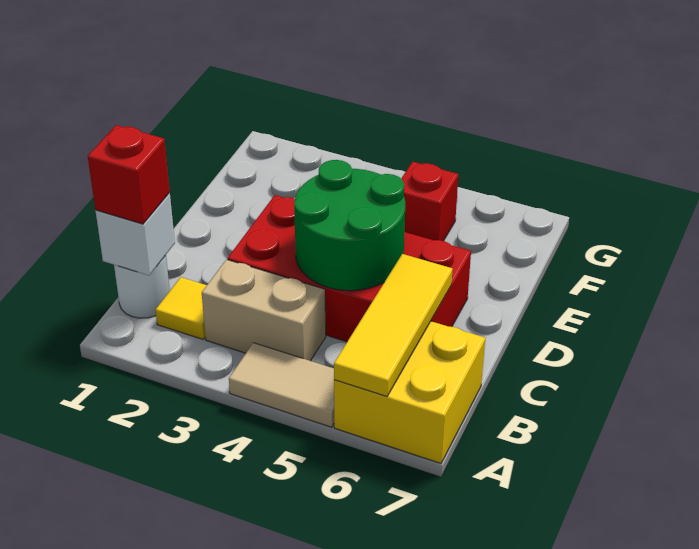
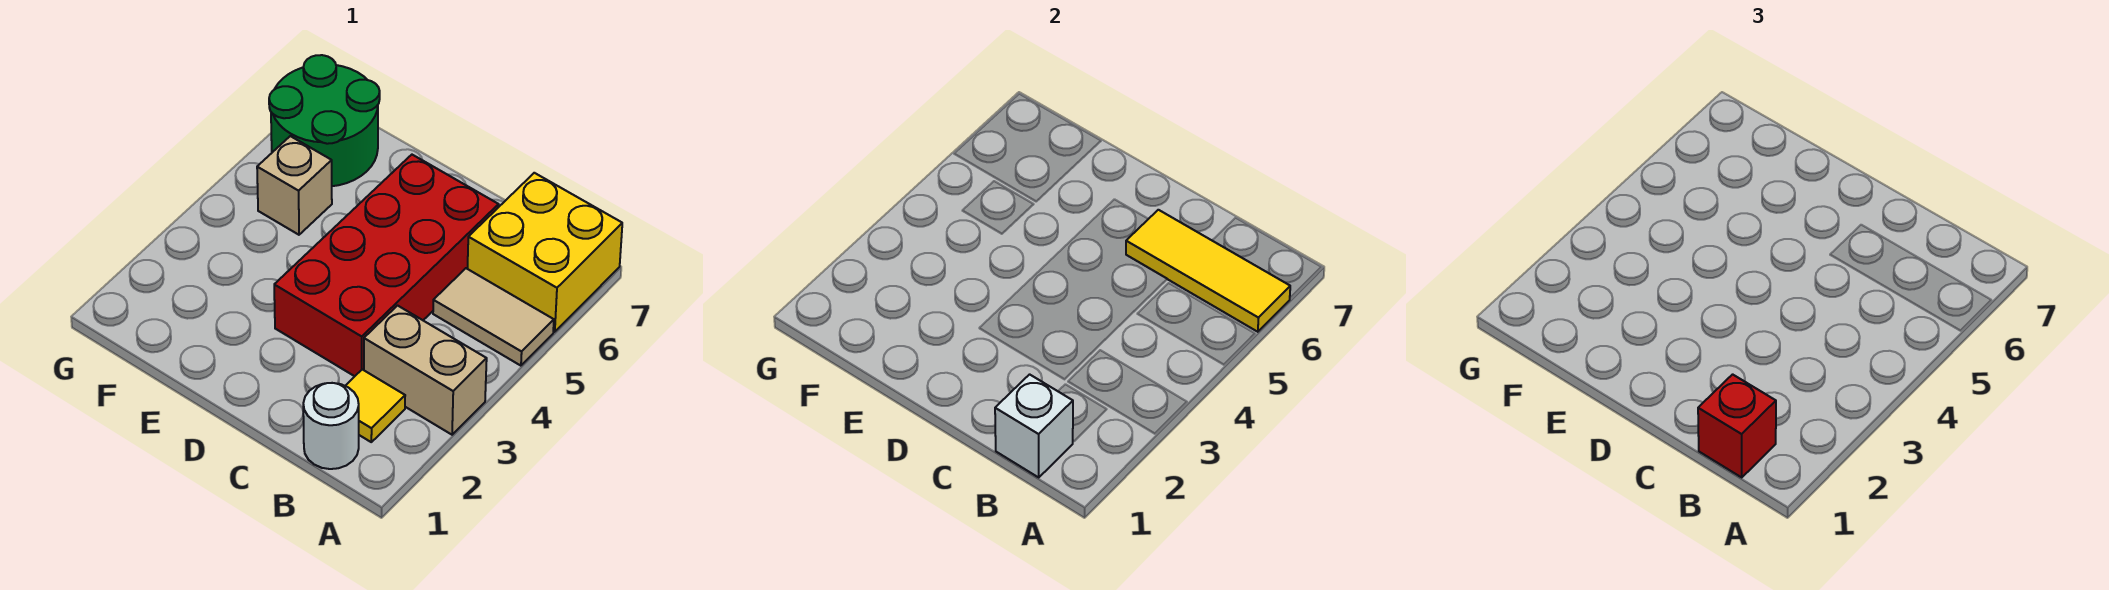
tan 1x2 tile [229,343,334,427] -> tan 1x2 tile turned to [433,268,554,366]
tan 1x2 brick [202,260,326,361] -> tan 1x2 brick turned to [364,306,487,435]
green 2x2 round brick [294,160,405,291] -> green 2x2 round brick moved to [269,55,380,186]
red 1x1 brick [401,162,458,241] -> tan 1x1 brick [257,136,332,235]

